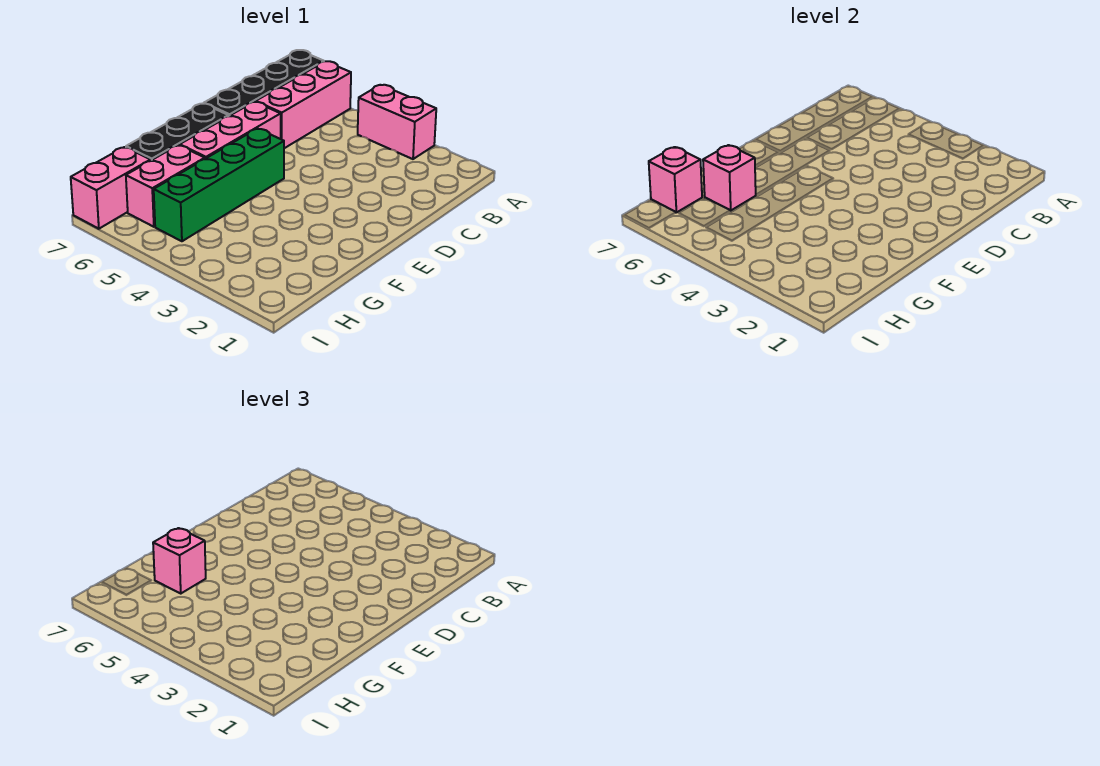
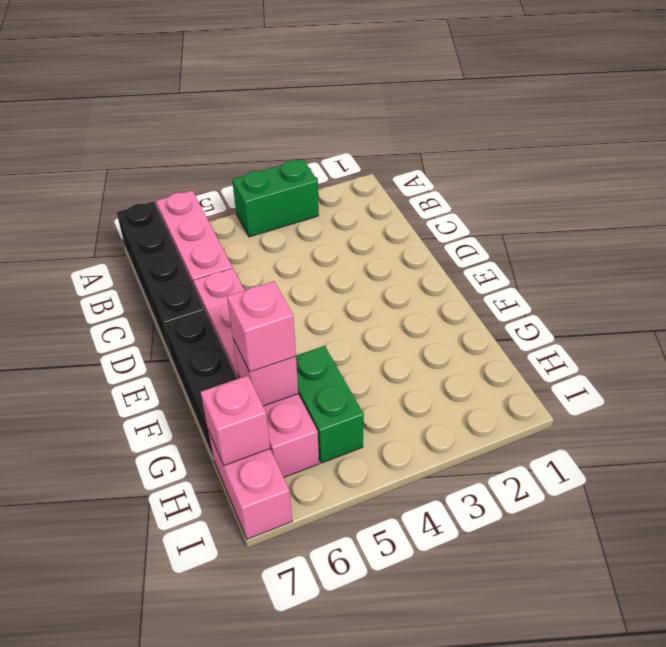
pink 1x2 brick [358,85,436,159] -> green 1x2 brick [232,159,319,237]
green 1x4 brick [154,129,284,241] -> green 1x2 brick [296,346,364,463]

